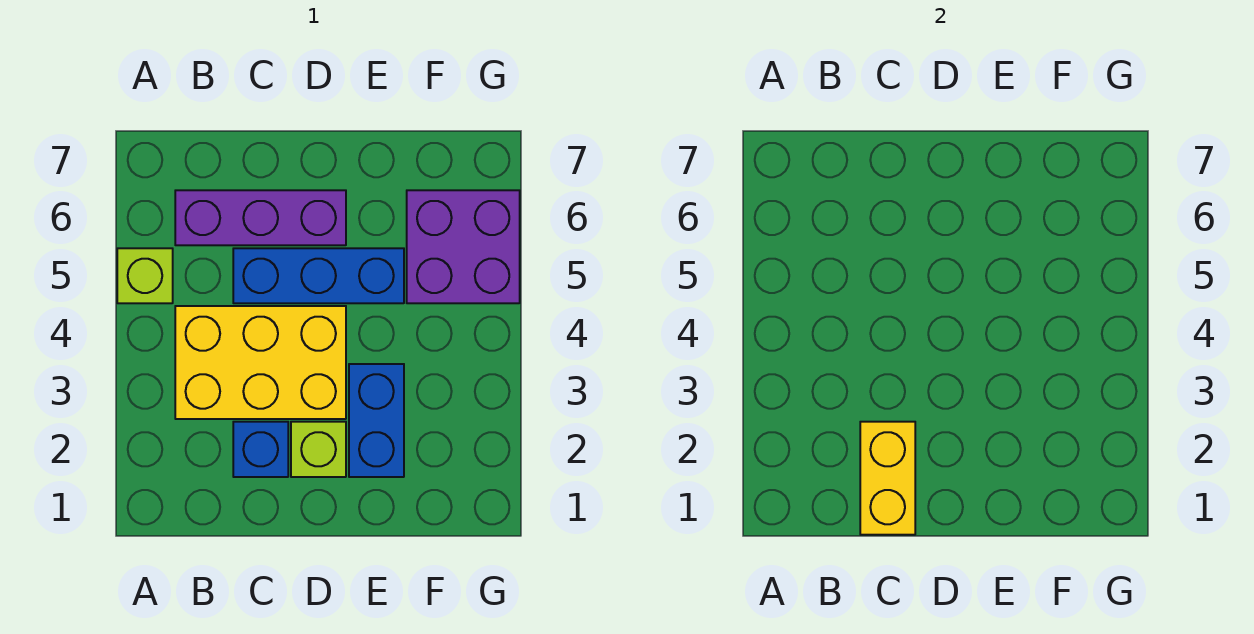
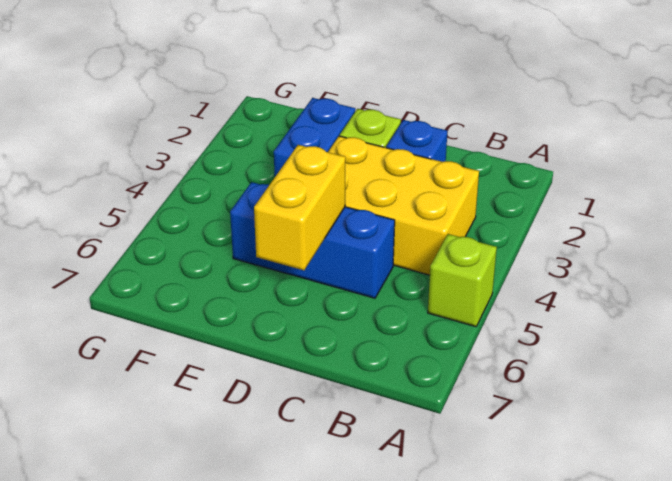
purple 1x3 brick [175,190,346,245] -> none
yellow 1x2 brick [860,422,915,535] -> yellow 1x2 brick moved to [254,145,345,270]
purple 2x2 brick [407,190,520,303] -> none

